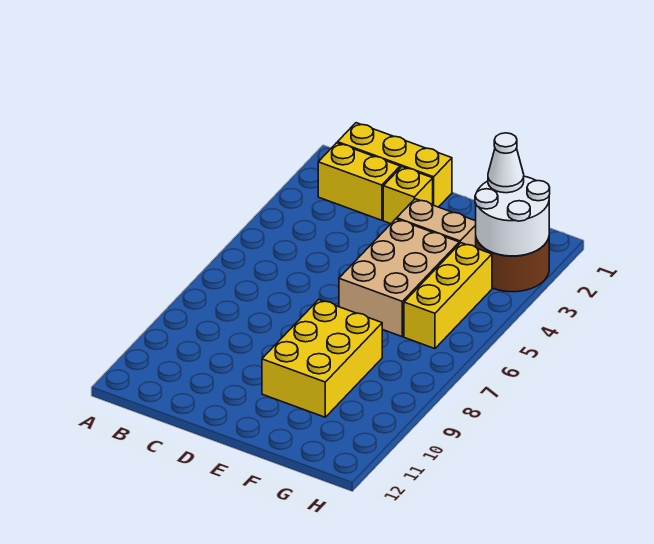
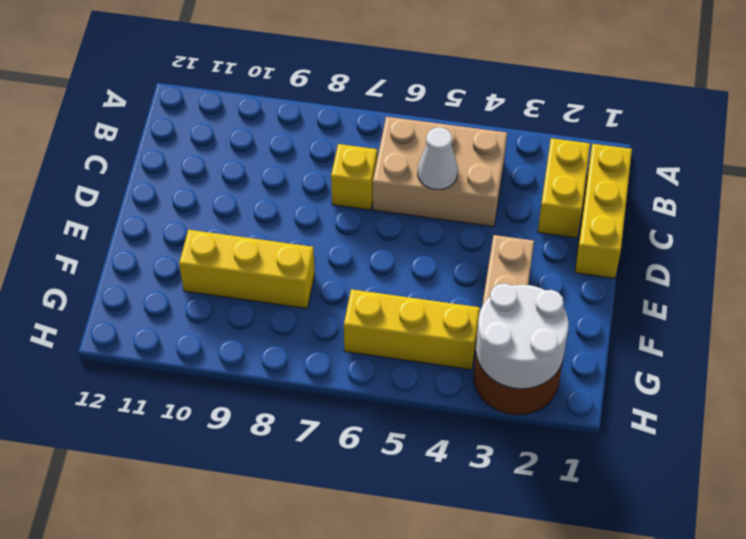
yellow 1x1 brick [383,167,433,224] -> yellow 1x1 brick moved to [331,144,377,210]
tan 2x3 brick [339,219,459,337] -> tan 2x3 brick moved to [373,117,507,227]
yellow 2x3 brick [262,300,382,417] -> yellow 1x3 brick [179,230,315,308]
white 1x1 cone [488,133,524,193] -> white 1x1 cone moved to [418,127,458,190]

